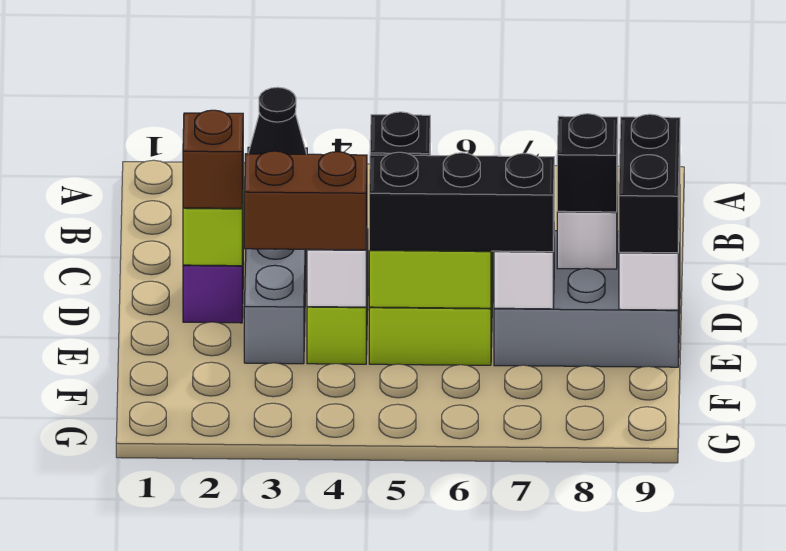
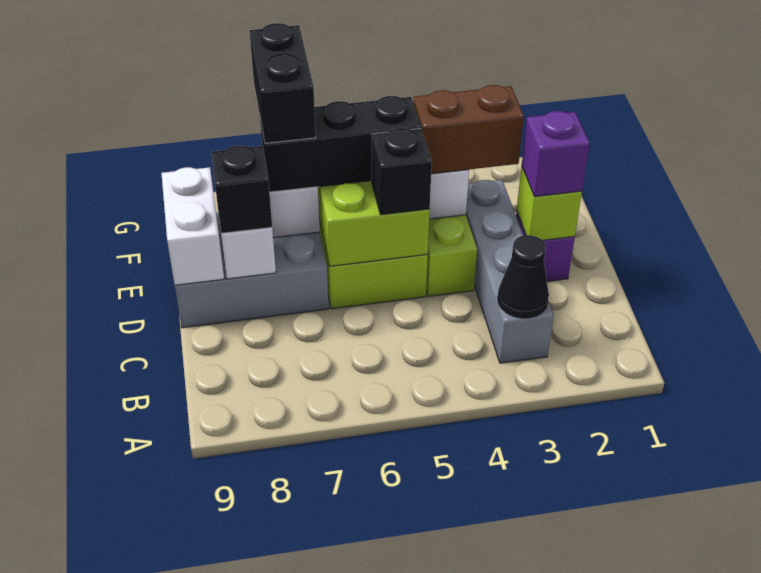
brown 1x1 brick [183,110,243,208] -> purple 1x1 brick [522,111,590,197]
black 1x2 brick [619,114,680,253] -> black 1x2 brick moved to [249,23,316,143]

